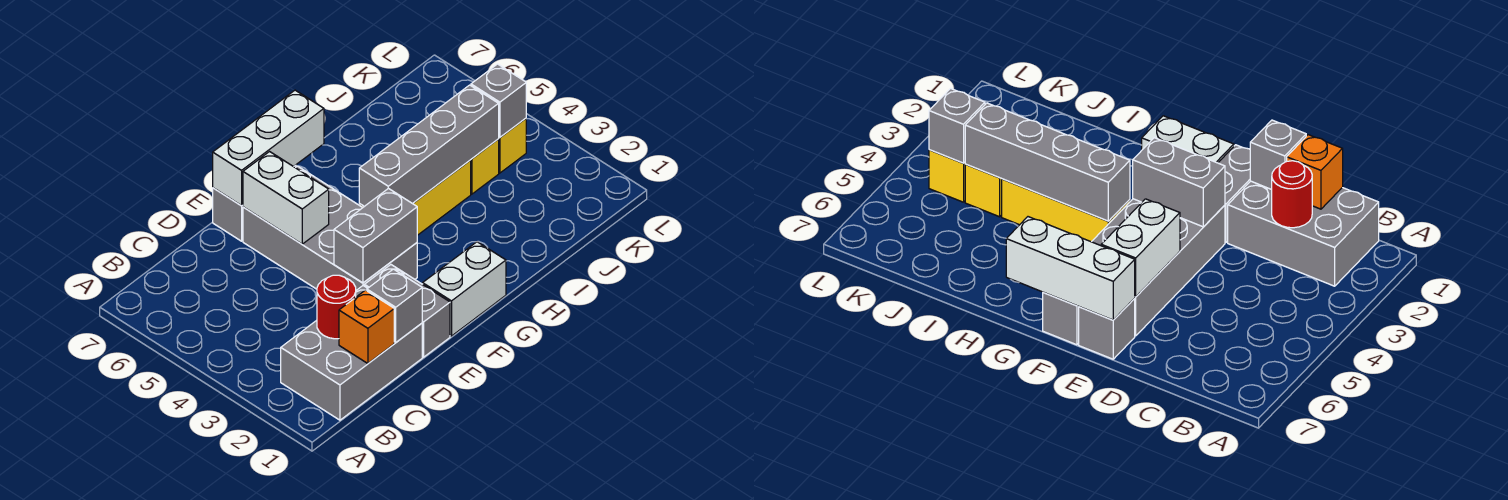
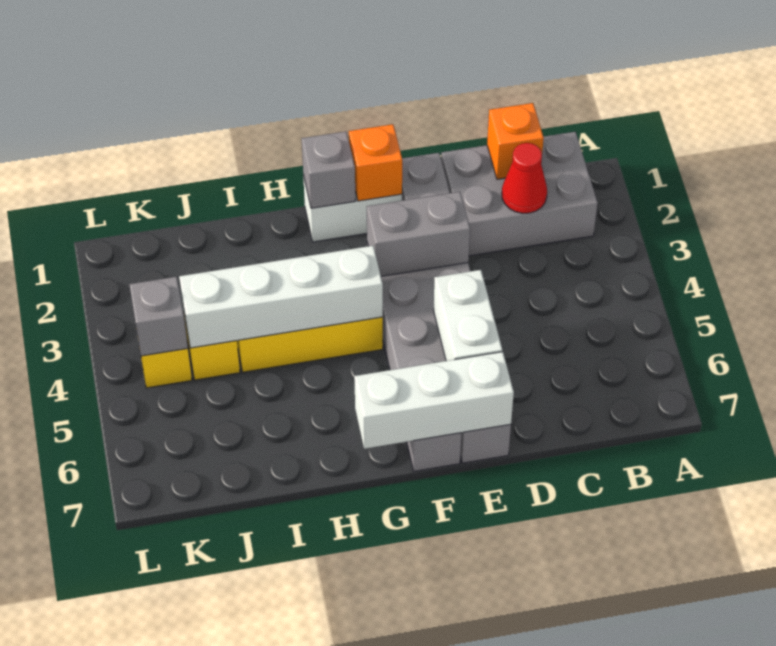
red 1x1 round brick [317,275,356,339] -> red 1x1 cone [502,143,547,213]
grey 1x1 brick [367,269,422,342] -> grey 1x1 brick moved to [302,131,355,208]
none -> orange 1x1 brick [349,124,402,201]
grey 1x4 brick [359,85,499,206] -> white 1x4 brick [179,246,383,348]

